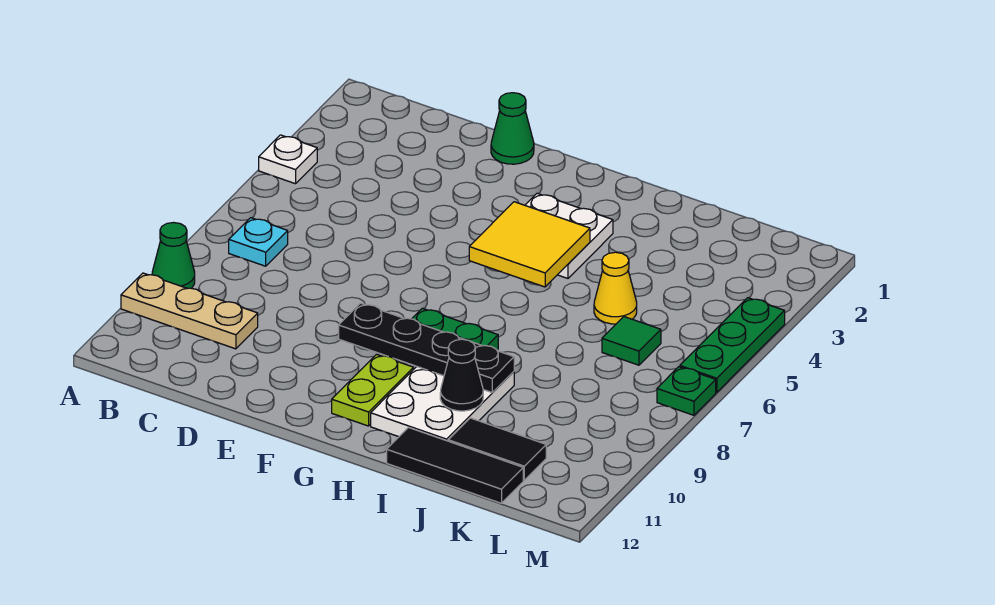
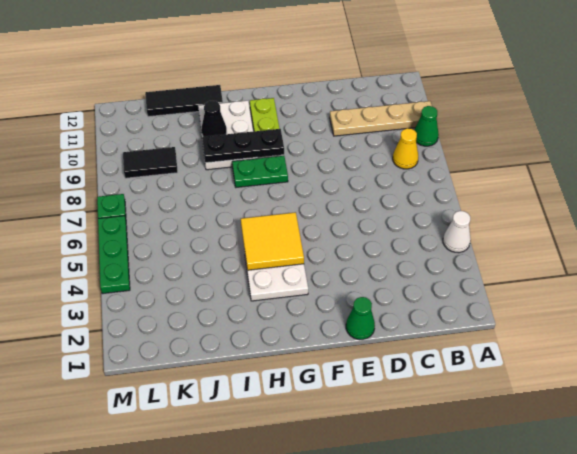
white 1x1 plate [259,135,317,184] -> white 1x1 cone [443,211,471,253]
tan 1x3 plate [121,273,258,349] -> tan 1x4 plate [330,101,432,136]
cyan 1x1 plate [229,218,288,266] -> none
black 1x4 plate [339,303,514,393] -> black 1x3 plate [202,129,284,163]
yellow 1x1 cone [594,252,637,324] -> yellow 1x1 cone moved to [393,128,418,169]
black 1x2 tile [448,418,546,480] -> black 1x2 tile moved to [123,147,178,178]
green 1x1 tile [602,317,661,365] -> none

